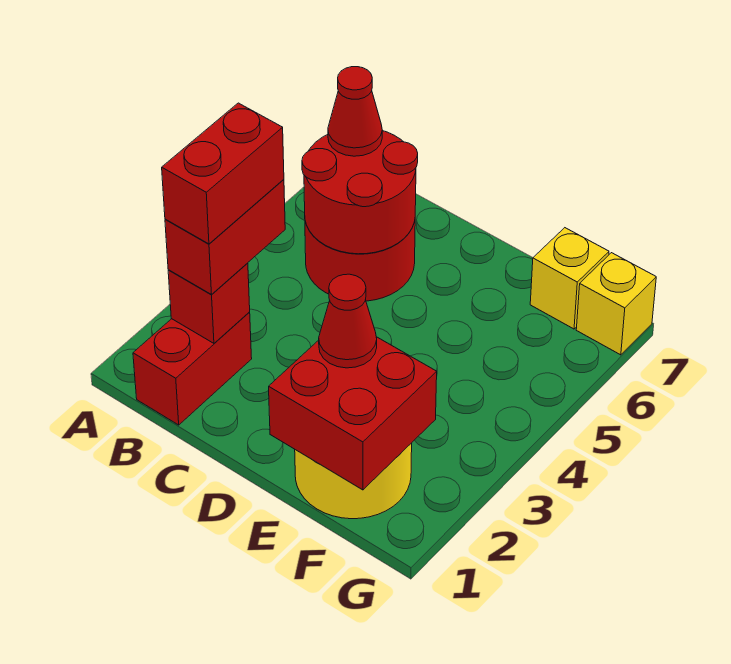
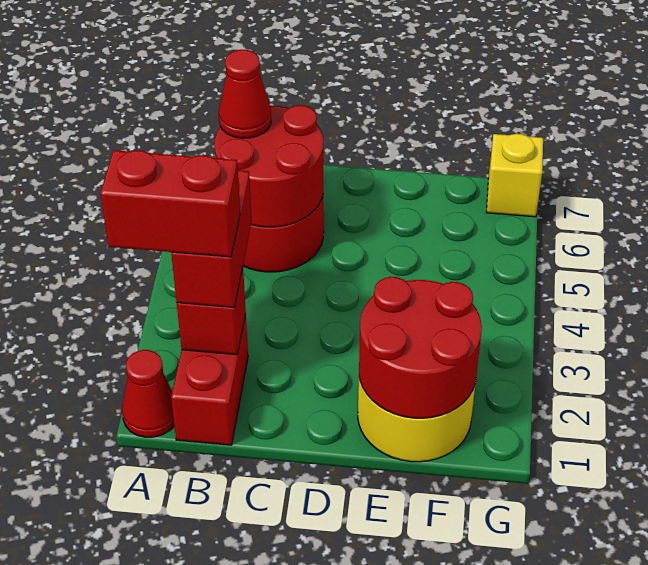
red 1x2 brick [162,103,284,244] -> red 1x2 brick turned to [100,150,240,257]
red 2x2 brick [269,337,437,490] -> red 2x2 round brick [359,277,482,418]
red 1x1 cone [319,274,377,368] -> red 1x1 cone moved to [122,350,174,437]
yellow 1x1 brick [530,228,609,329] -> none

